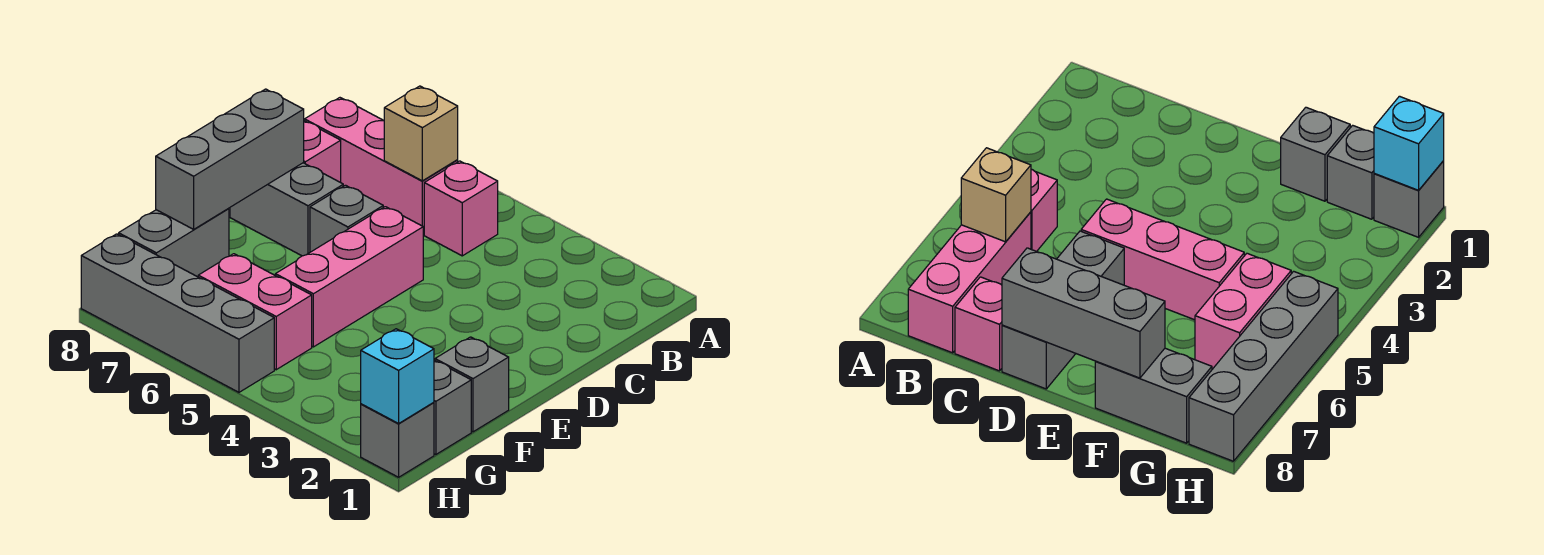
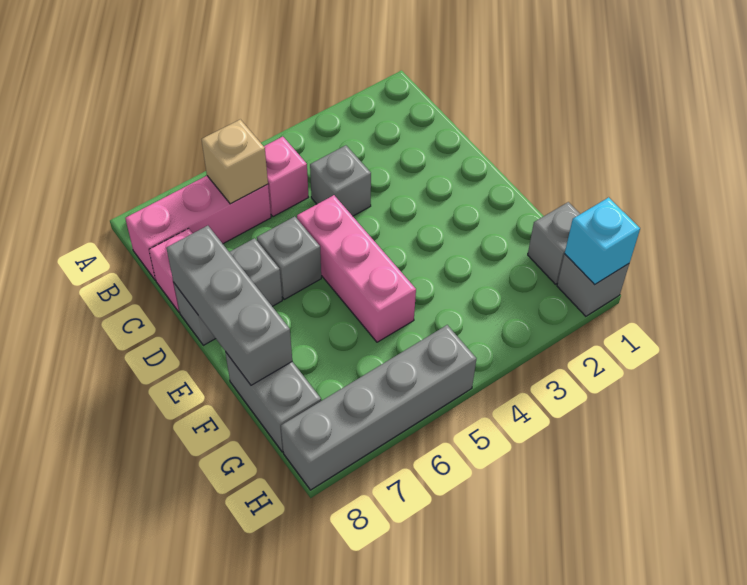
grey 1x1 brick [435,337,509,432] -> grey 1x1 brick moved to [310,145,371,216]
pink 1x2 brick [198,254,312,370] -> none

